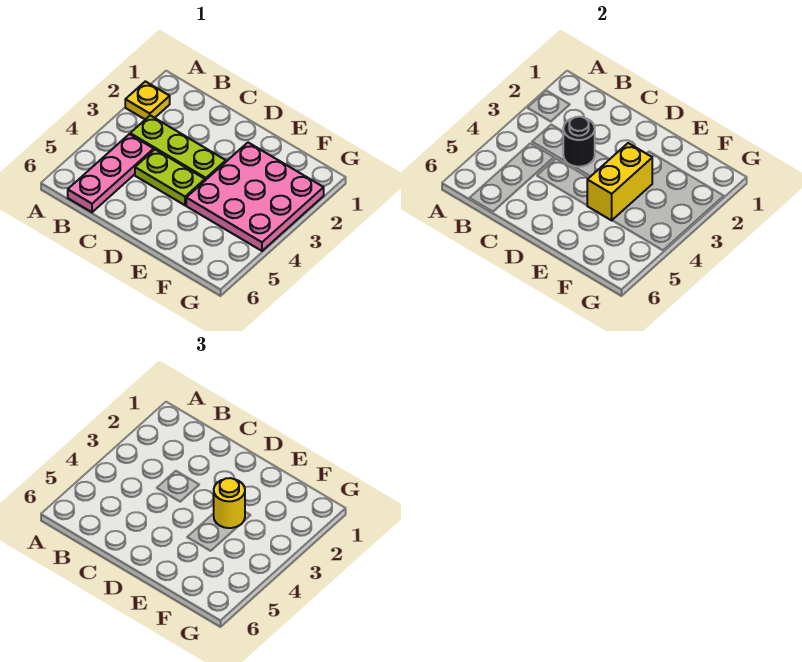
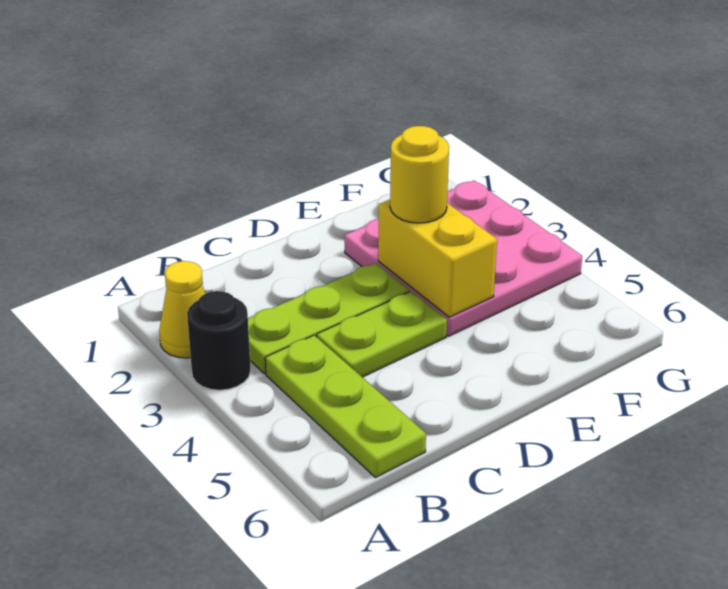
yellow 1x1 plate [125,81,170,119] -> yellow 1x1 cone [159,261,205,358]
pink 1x3 plate [68,134,154,212] -> lime 1x3 plate [265,335,426,478]
black 1x1 round brick [563,117,595,167] -> black 1x1 round brick moved to [187,291,251,390]

